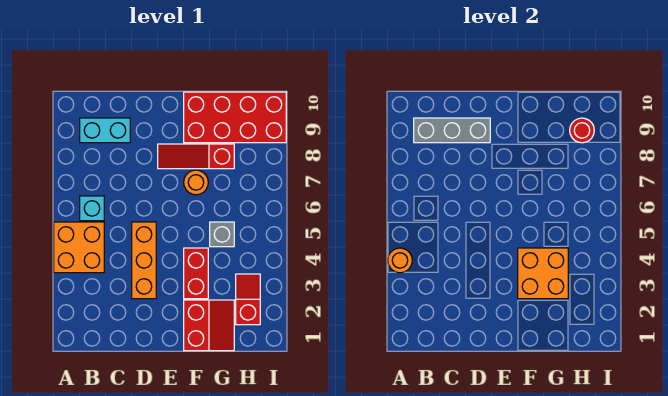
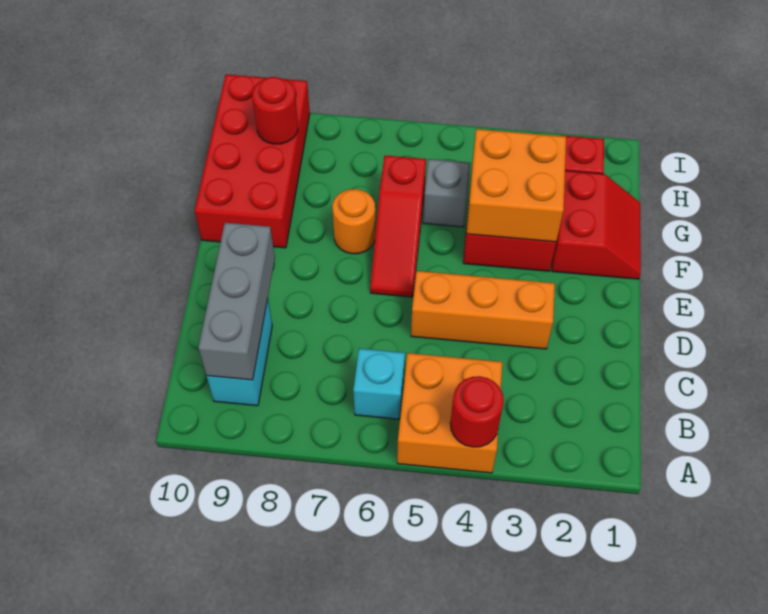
orange 1x1 round brick [388,248,412,273] -> red 1x1 round brick [450,376,504,447]
red 1x3 slope [158,144,234,169] -> red 1x3 slope moved to [370,155,426,297]
red 2x2 slope [184,300,234,351] -> red 2x2 slope turned to [552,171,641,279]

